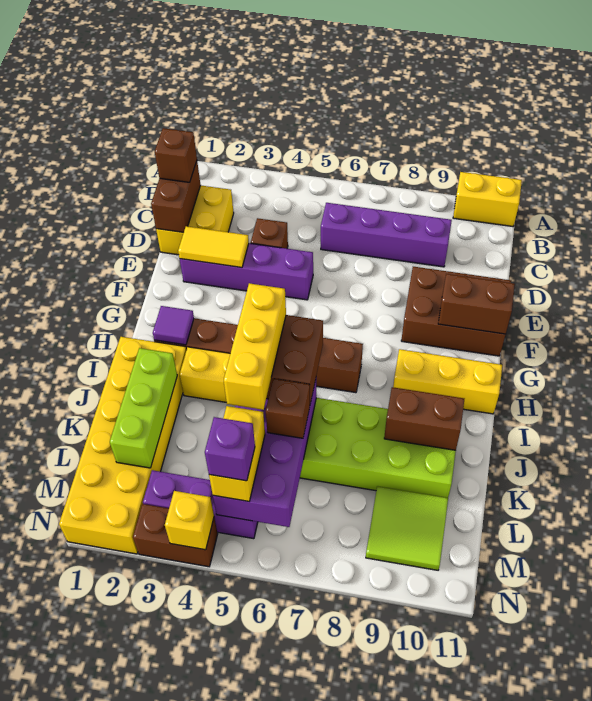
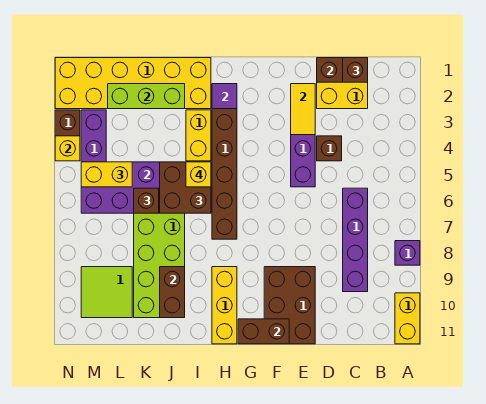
brown 1x2 brick [438,274,515,334] -> brown 1x2 brick turned to [238,319,289,344]
yellow 1x3 brick [224,283,286,410] -> yellow 1x1 brick [186,162,211,187]
purple 1x1 brick [205,417,255,481] -> purple 1x1 brick moved to [395,241,420,265]

